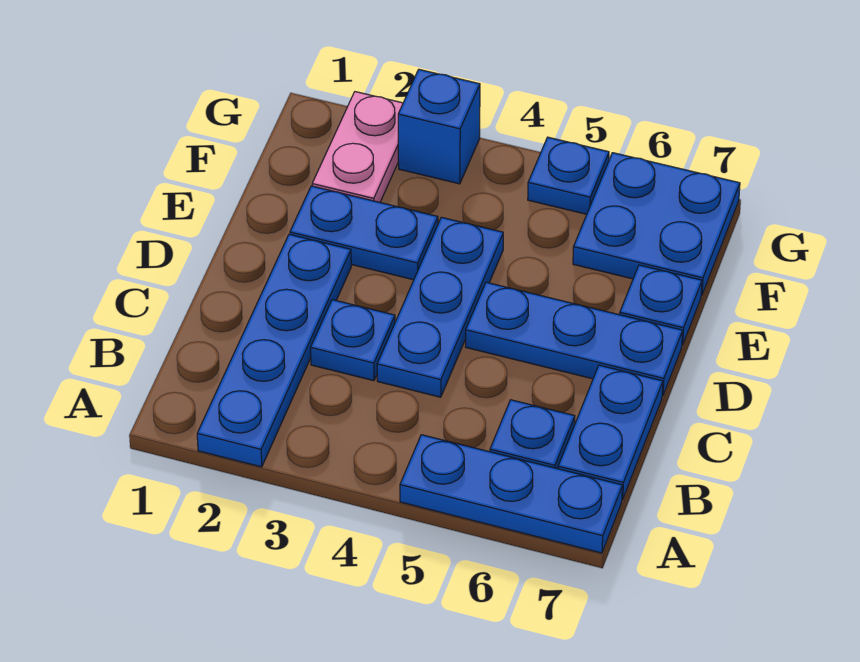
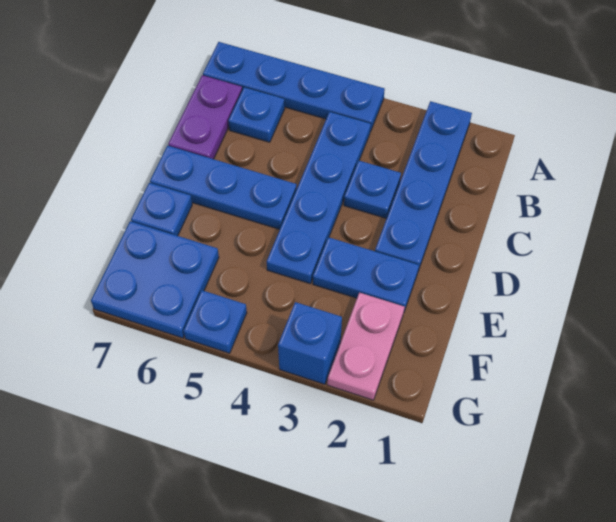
blue 1x3 plate [400,435,622,553] -> blue 1x4 plate [203,42,385,132]
blue 1x2 plate [558,365,663,500] -> purple 1x2 plate [168,75,242,159]
blue 1x3 plate [377,217,503,397] -> blue 1x4 plate [267,112,371,284]

